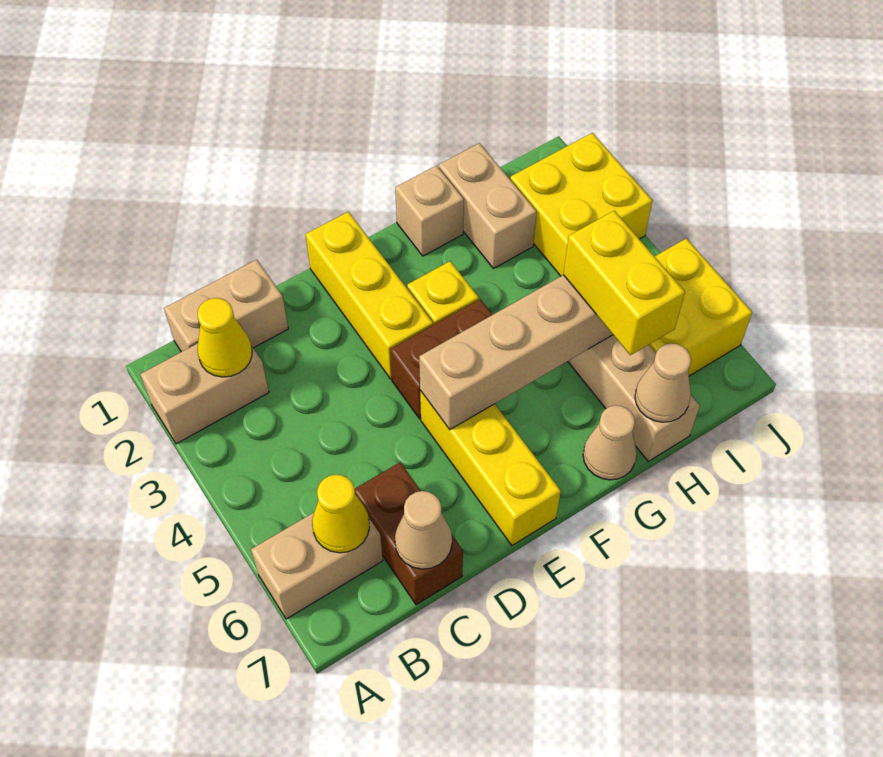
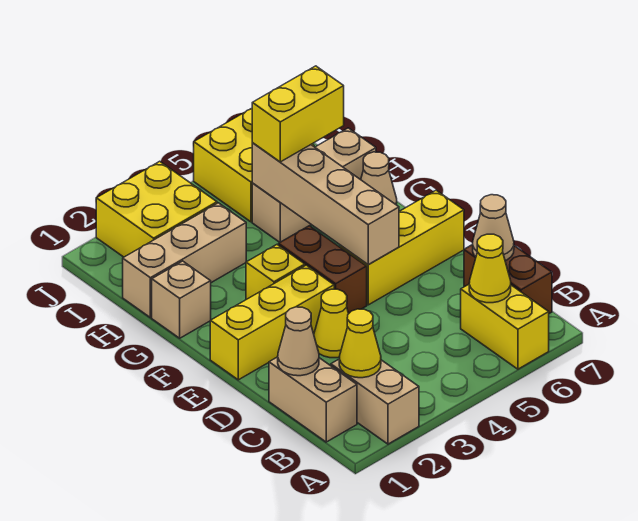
tan 1x2 brick [251,513,383,619] -> yellow 1x2 brick [461,284,549,369]
brown 1x2 brick [355,462,463,605] -> brown 1x2 brick turned to [464,244,552,314]
none -> yellow 1x1 cone [314,289,348,358]
tan 1x2 brick [439,143,537,268] -> tan 1x3 brick [123,203,246,318]
tan 1x1 cone [635,343,691,422] -> tan 1x1 cone moved to [278,307,319,376]

